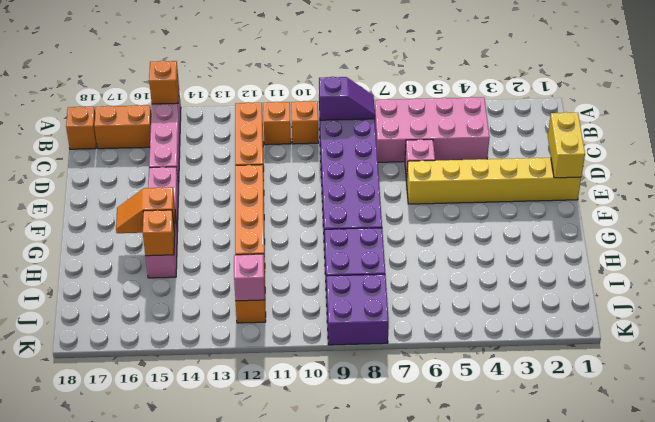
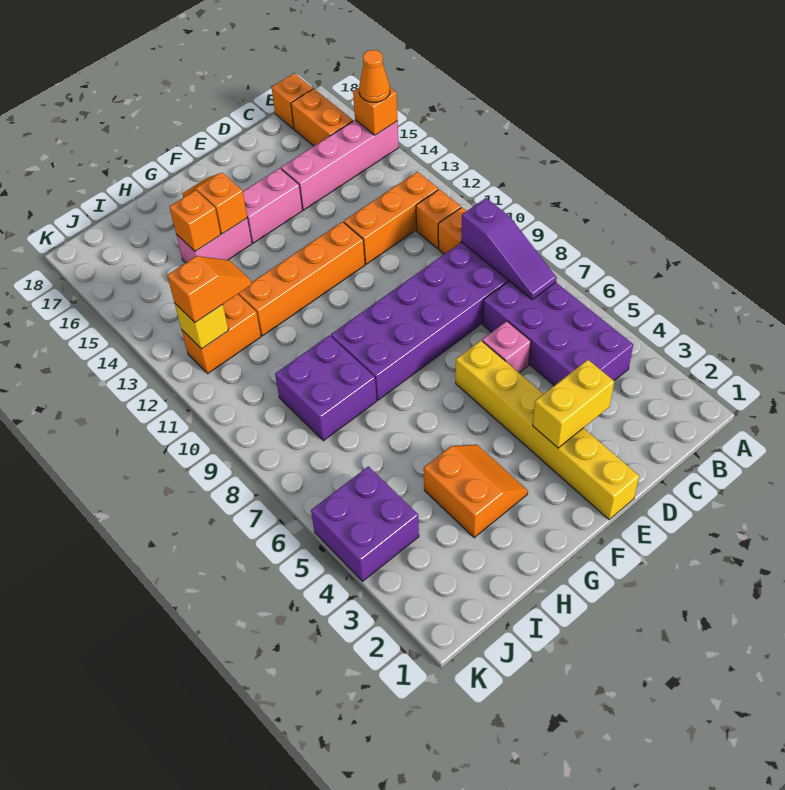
none -> orange 1x1 cone [359,50,390,102]
pink 2x4 brick [375,97,490,162] -> purple 2x4 brick [483,281,633,386]
purple 1x2 slope [319,77,375,120] -> purple 1x3 slope [461,198,557,299]
yellow 1x2 brick [548,112,585,178] -> yellow 1x2 brick moved to [533,360,614,448]
none -> orange 2x2 slope [424,445,528,538]
none -> orange 1x2 slope [167,256,251,323]
purple 2x2 brick [326,274,389,345] -> purple 2x2 brick moved to [311,466,419,581]
pink 1x1 brick [234,254,265,301] -> yellow 1x1 brick [175,304,229,349]

